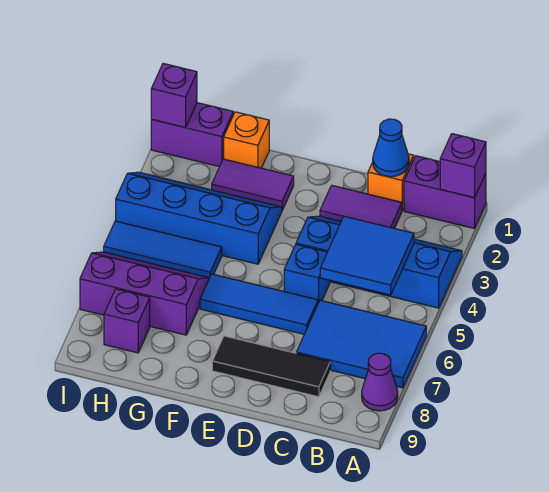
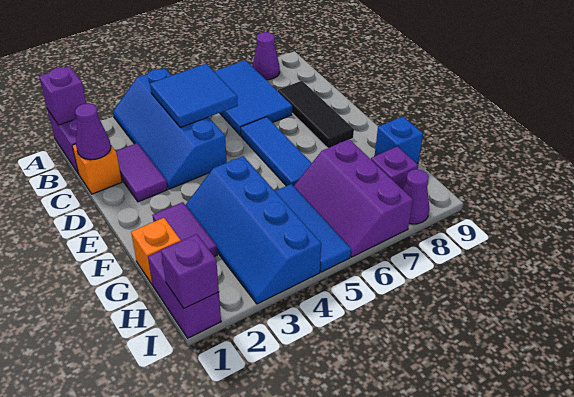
blue 1x1 cone [373,119,409,177] -> purple 1x1 cone [75,103,111,160]
blue 1x1 brick [284,245,330,303] -> blue 1x1 brick moved to [375,116,423,164]
none -> purple 1x1 cone [403,169,429,224]

